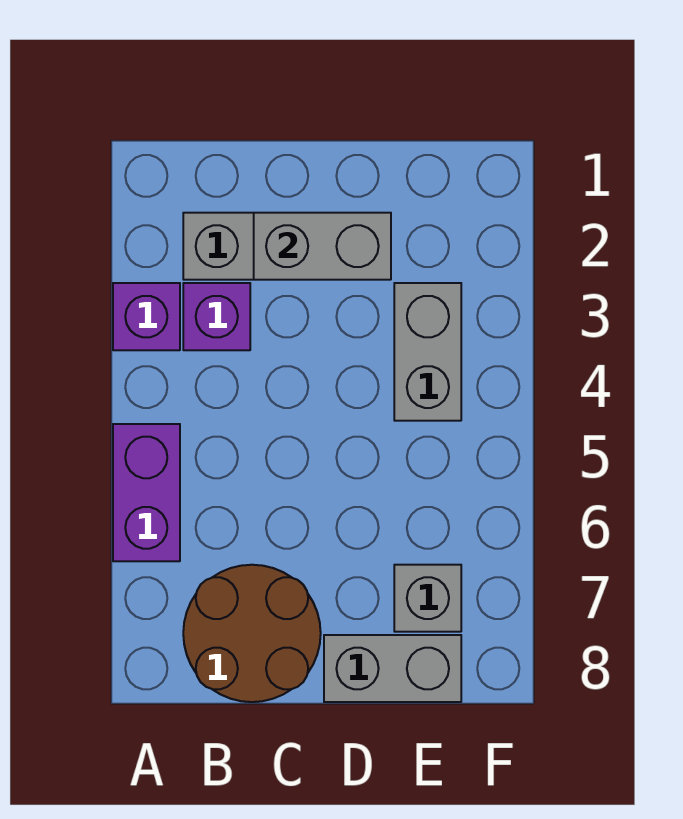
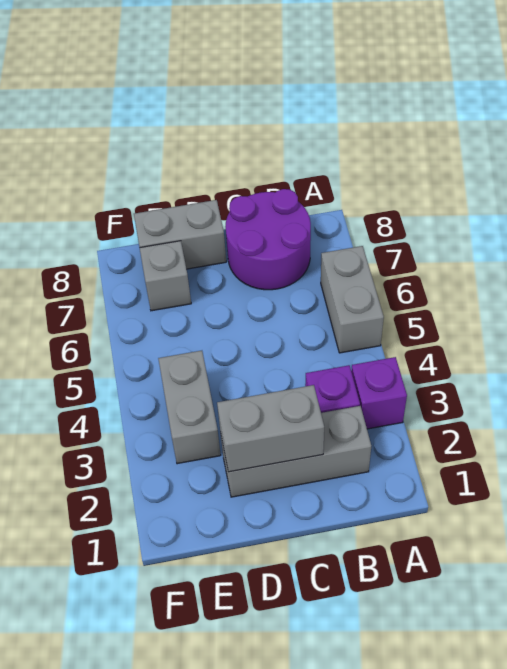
purple 1x2 brick [113,424,180,561] -> grey 1x2 brick [321,246,384,353]
brown 2x2 round brick [183,565,321,702] -> purple 2x2 round brick [225,189,311,290]

